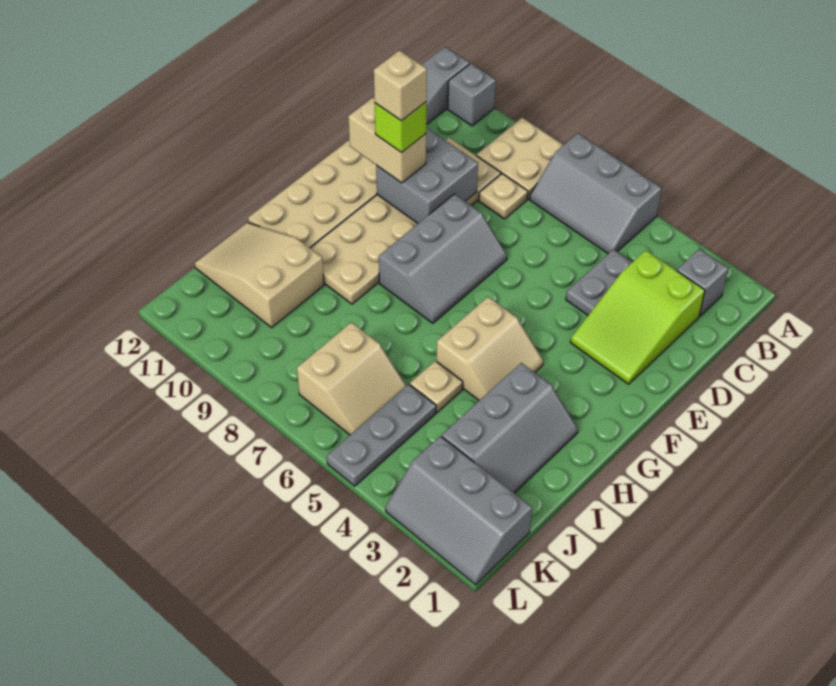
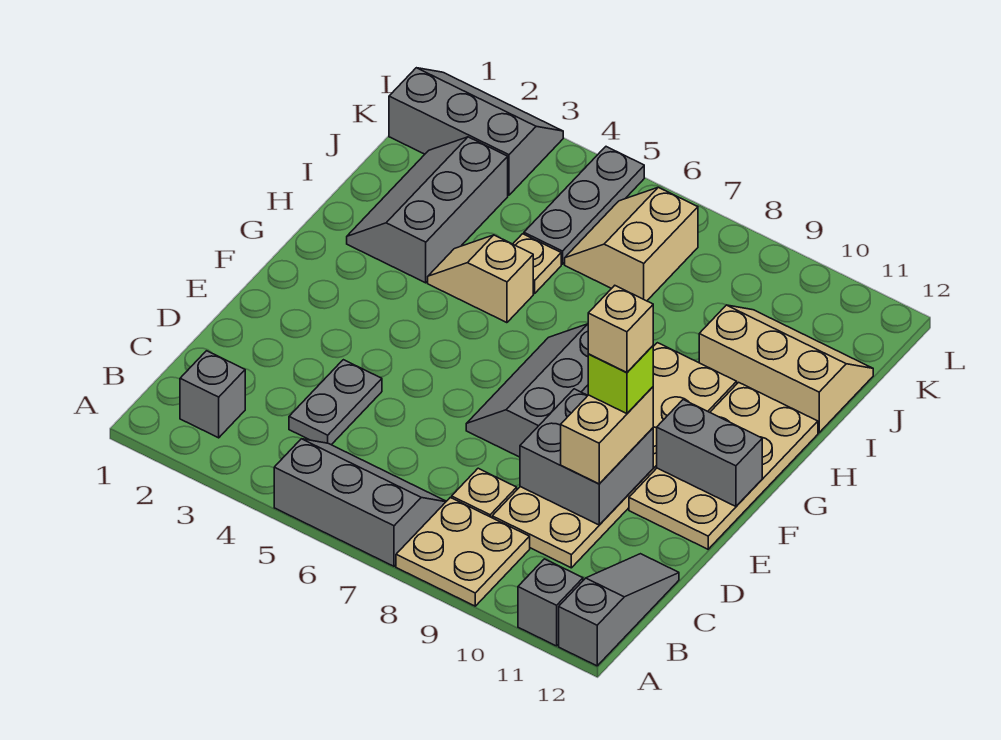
lime 2x3 slope [570,250,705,384] -> none
tan 1x2 brick [348,97,426,183] -> tan 1x2 brick turned to [561,387,653,484]
none -> grey 1x2 brick [657,400,762,506]
tan 2x2 slope [437,297,543,400] -> tan 1x2 slope [428,235,533,323]
tan 2x3 slope [195,223,324,327] -> tan 2x3 slope turned to [699,305,873,433]

